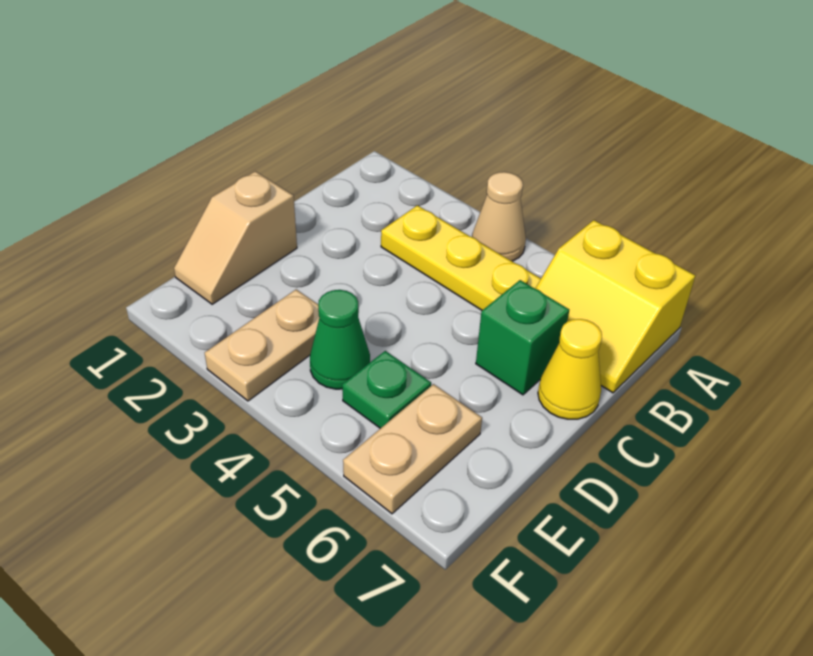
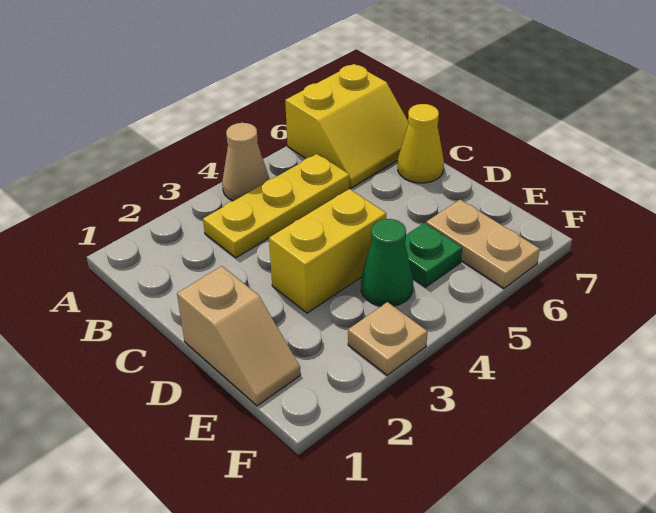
green 1x1 brick [476,280,569,395] -> none
none -> yellow 1x2 brick [269,189,386,313]
tan 1x2 plate [205,289,319,401] -> tan 1x1 plate [348,302,427,375]

